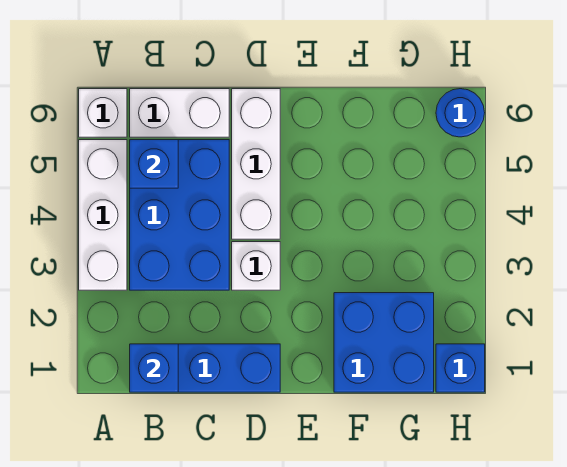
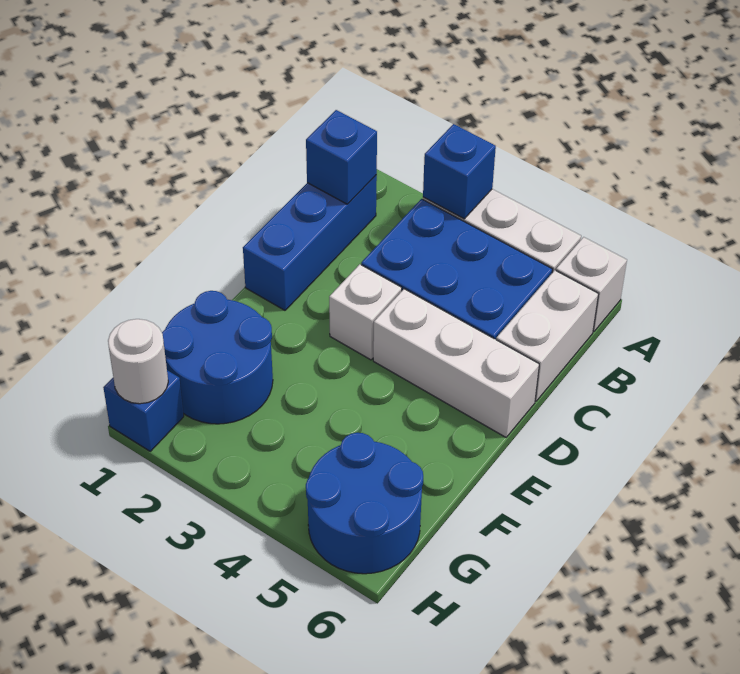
blue 1x1 brick [130,140,178,188] -> blue 1x1 brick moved to [423,124,496,219]
blue 2x2 brick [334,293,434,392] -> blue 2x2 round brick [162,291,273,424]
none -> white 1x1 round brick [108,319,168,404]
blue 1x1 round brick [436,89,485,137] -> blue 2x2 round brick [306,433,423,574]

